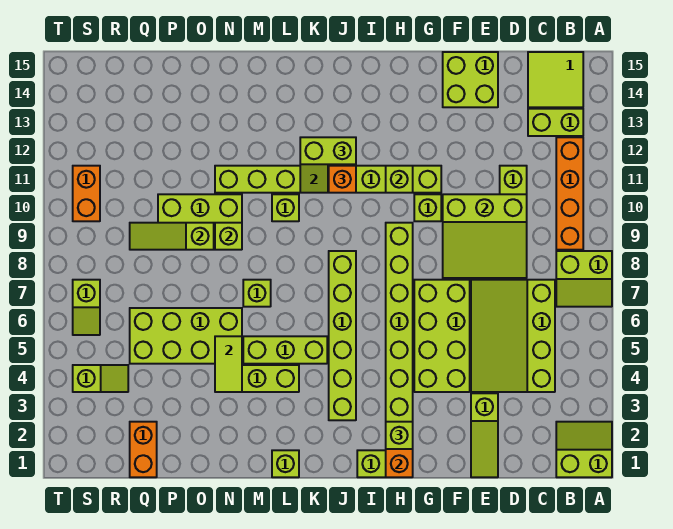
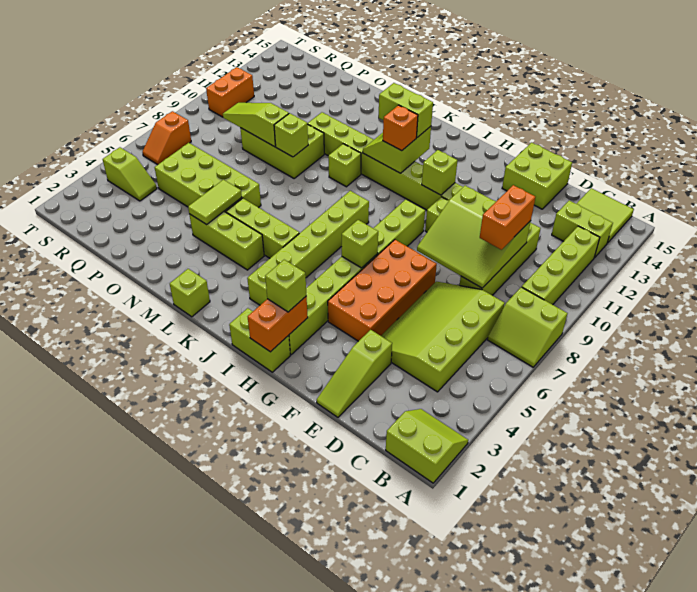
orange 1x4 brick [556,137,583,250] -> lime 1x4 brick [522,226,600,305]
lime 2x4 brick [414,280,470,392] -> orange 2x4 brick [328,240,437,341]
lime 1x1 brick [243,280,271,307] -> lime 1x1 brick moved to [342,220,378,268]
orange 1x2 brick [130,422,157,477] -> orange 1x2 brick moved to [480,185,535,250]
lime 1x2 slope [73,280,100,335] -> orange 1x2 slope [142,111,191,165]

